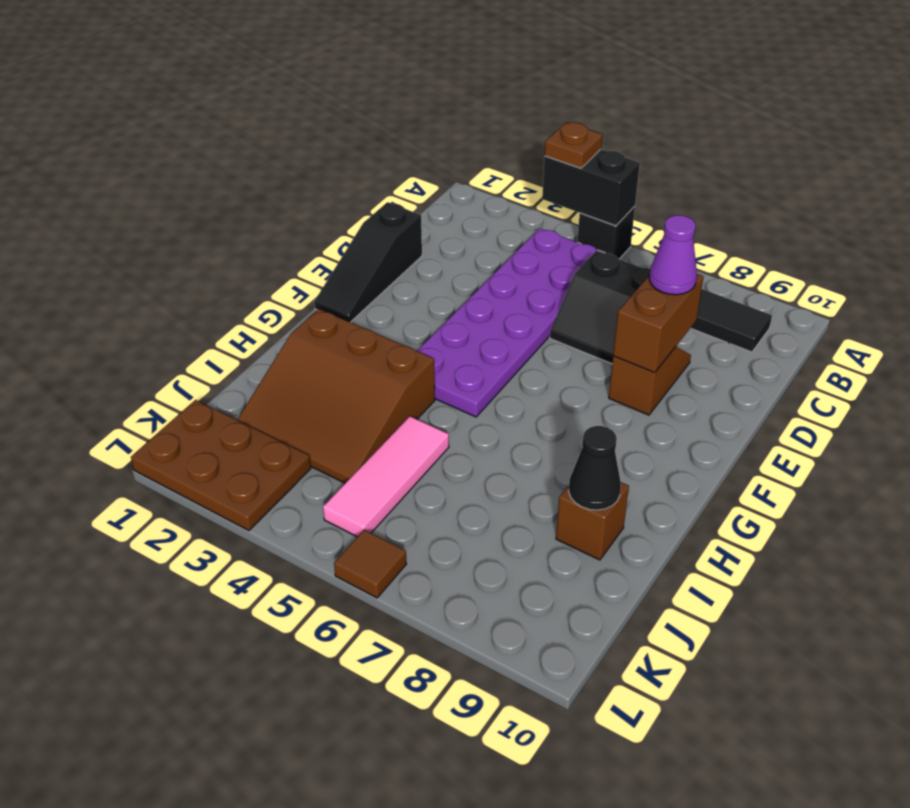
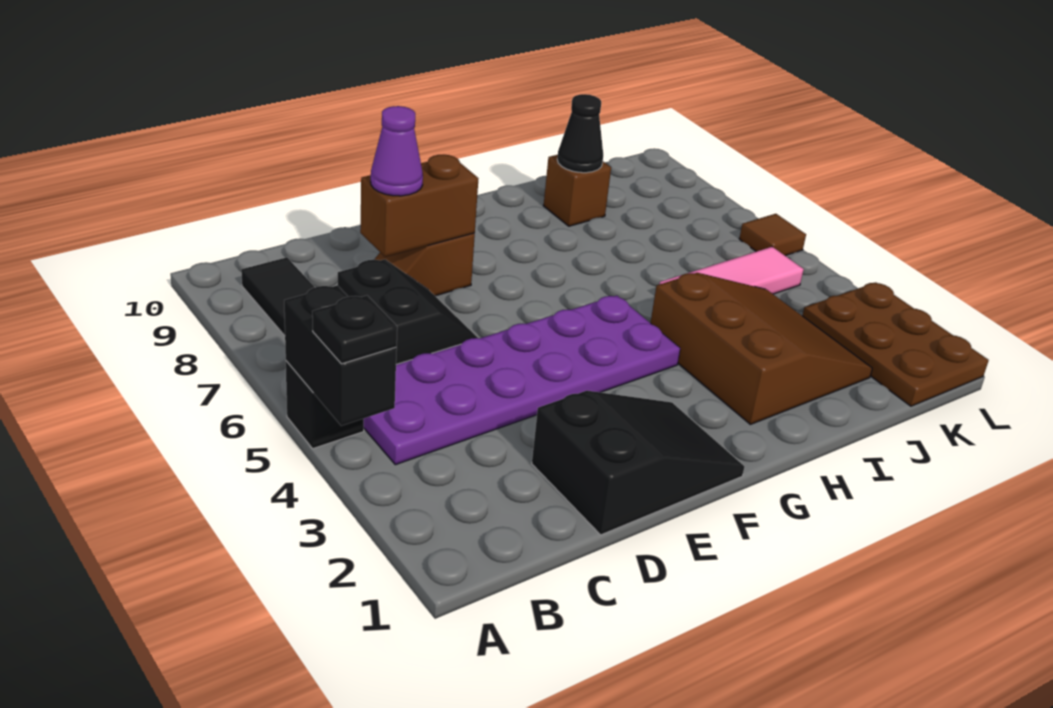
brown 1x1 plate [545,122,602,168] -> black 1x1 plate [312,296,397,364]
black 1x3 slope [314,202,422,322] -> black 2x3 slope [532,391,745,535]

